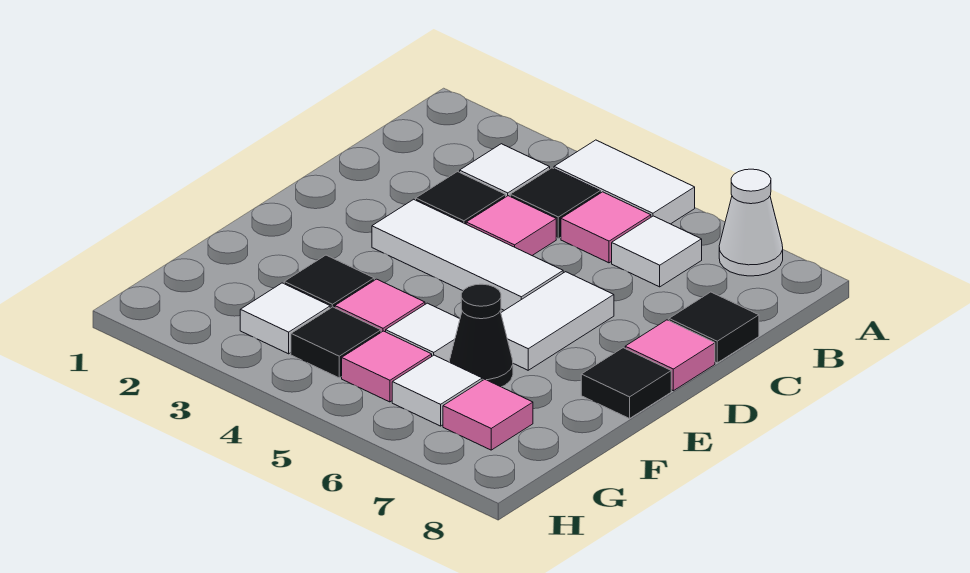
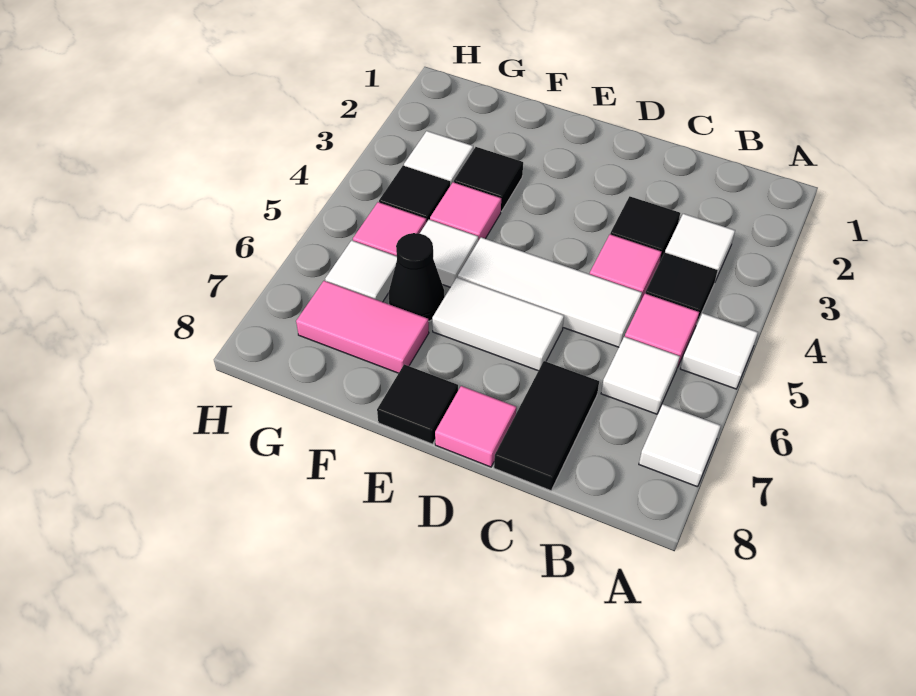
white 1x2 tile [554,140,695,224] -> white 1x1 tile [680,313,758,389]
white 1x1 cone [719,169,783,276] -> white 1x1 tile [639,404,721,487]
black 1x1 tile [669,292,759,363] -> black 1x2 tile [494,361,599,491]
white 1x3 tile [372,199,563,310] -> white 1x3 tile turned to [458,237,642,347]
pink 1x1 tile [443,379,533,450] -> pink 1x2 tile [296,281,429,373]

